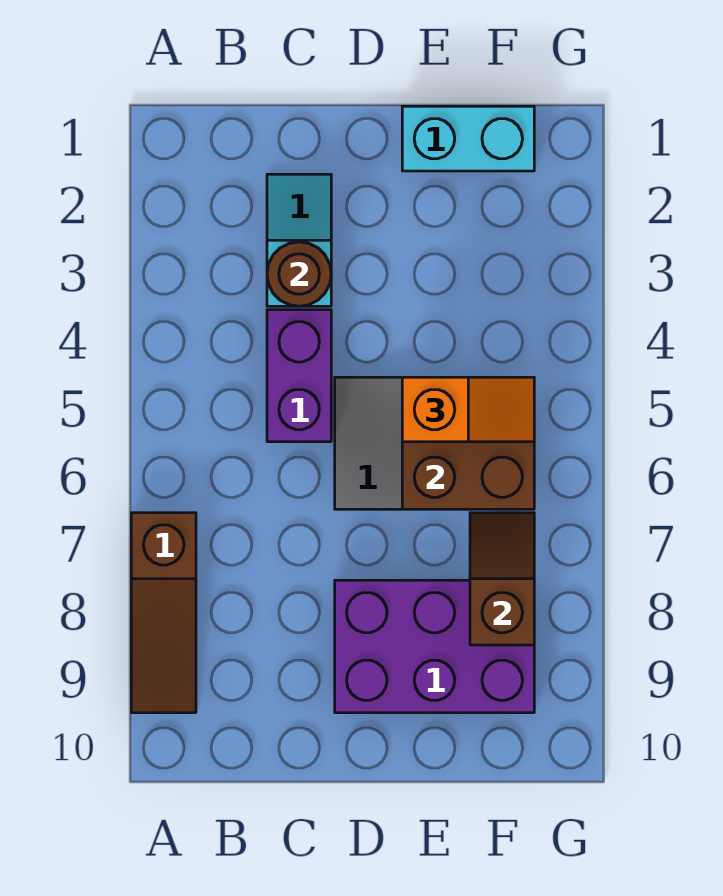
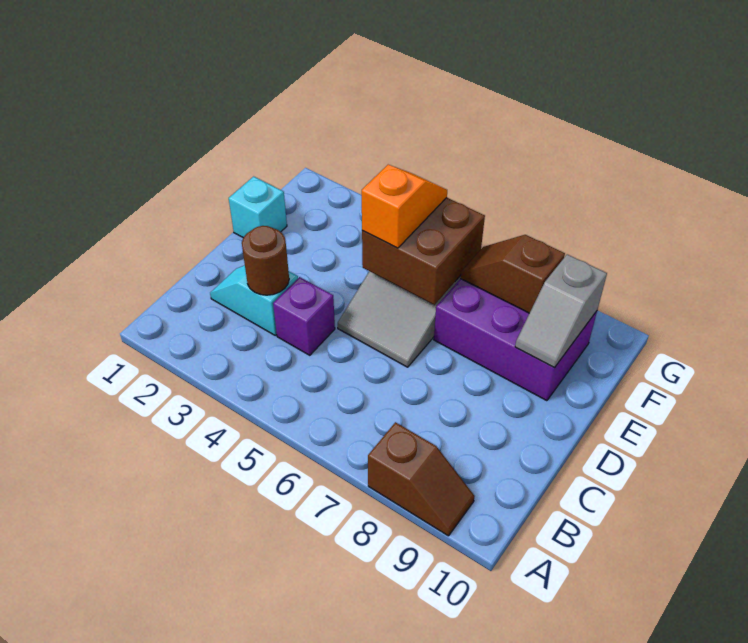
brown 1x3 slope [131,513,196,713] -> brown 1x2 slope [368,422,474,536]
purple 1x2 brick [267,310,331,442] -> purple 1x1 brick [273,277,335,355]
purple 2x3 brick [335,580,534,713] -> purple 2x3 brick turned to [434,279,597,401]
cyan 1x2 brick [402,106,534,171] -> cyan 1x1 brick [229,176,287,238]
none -> grey 1x2 slope [515,254,607,367]

